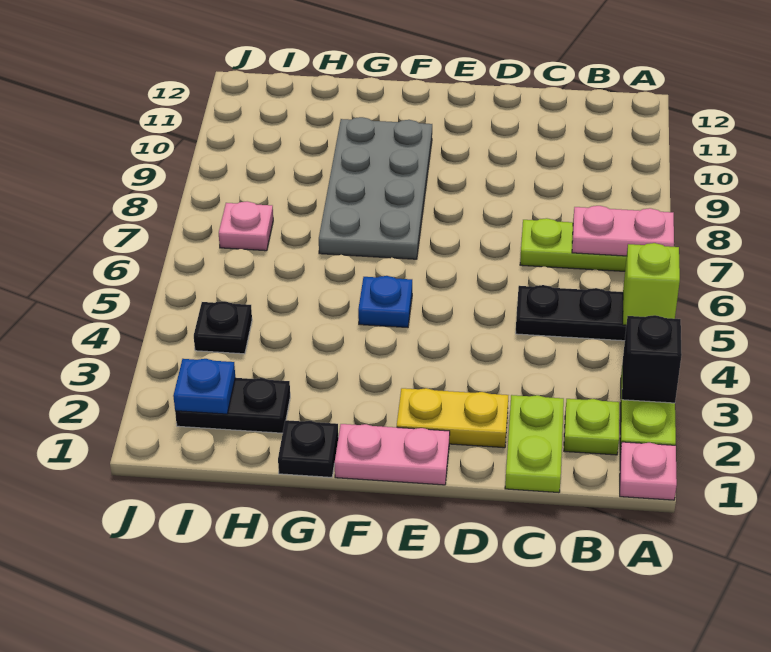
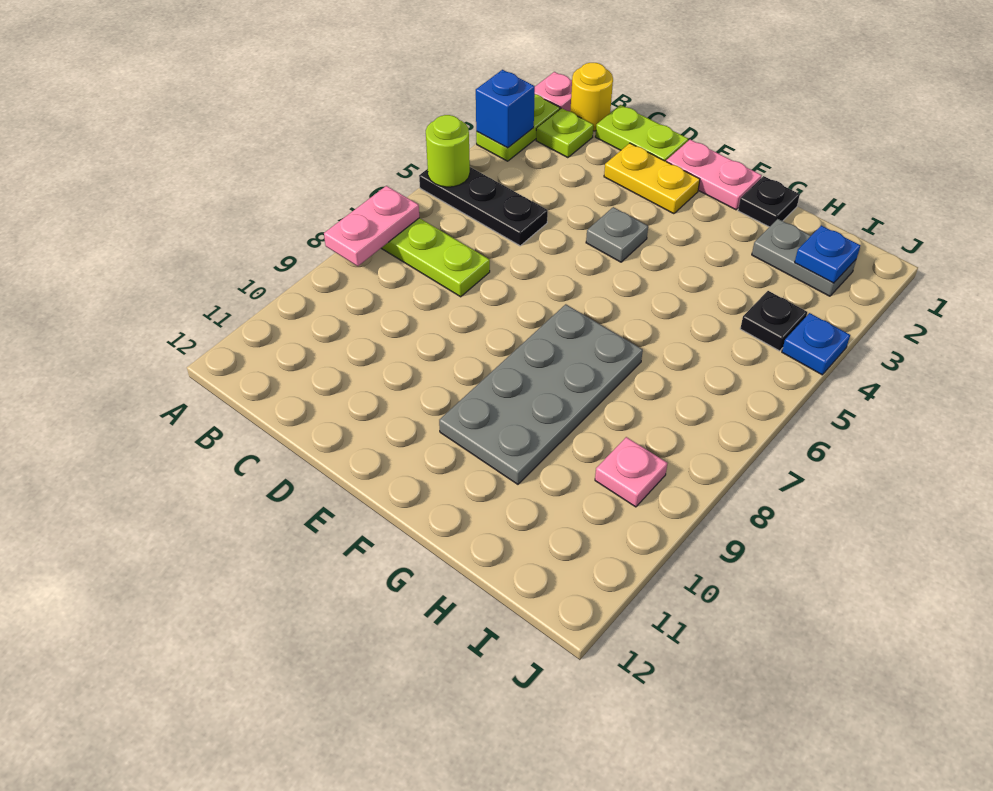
black 1x1 brick [622,315,682,403] -> blue 1x1 brick [476,70,535,148]
lime 1x1 brick [623,243,680,325] -> lime 1x1 round brick [426,115,470,187]
pink 1x2 plate [572,206,674,256] -> pink 1x2 plate turned to [324,186,419,266]
none -> yellow 1x1 round brick [570,63,613,131]
lime 1x2 plate [505,395,564,493] -> lime 1x2 plate turned to [595,105,688,161]
none -> grey 1x1 plate [586,207,648,262]
blue 1x1 plate [358,276,412,328] -> blue 1x1 plate moved to [782,313,850,375]
black 1x2 plate [175,378,290,433] -> grey 1x2 plate [752,219,856,296]
pink 1x1 plate [219,201,273,251] -> pink 1x1 plate moved to [595,437,668,507]

